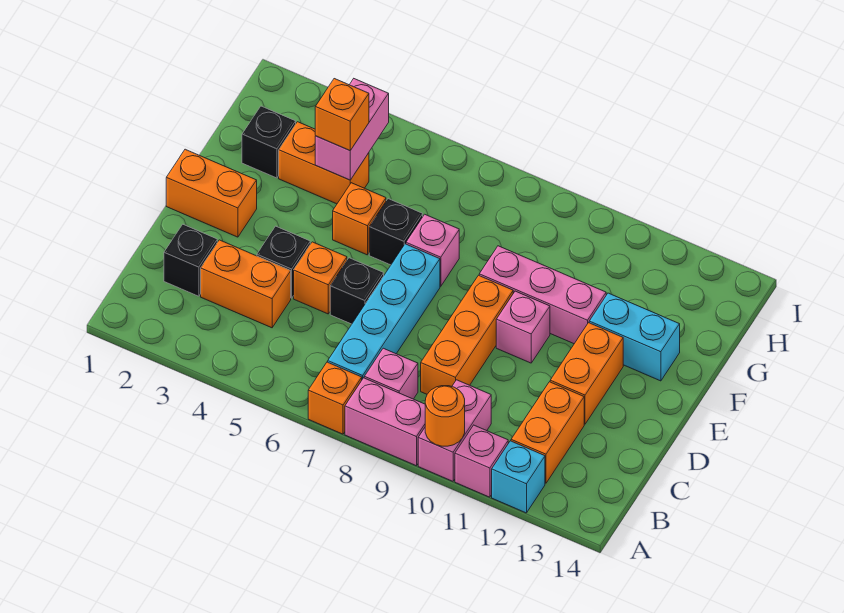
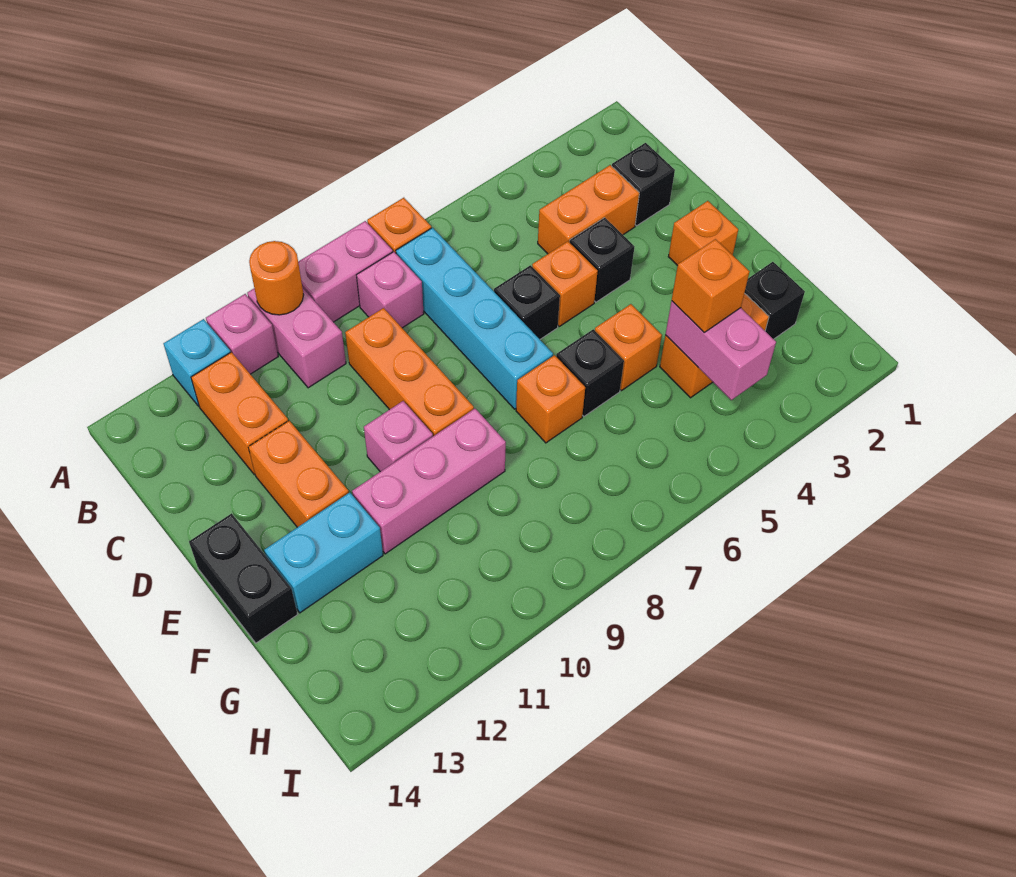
orange 1x2 brick [166,149,257,237] -> orange 1x1 brick [668,201,738,266]
none -> black 1x2 brick [189,513,298,643]
pink 1x1 brick [406,214,459,286] -> orange 1x1 brick [516,355,585,443]

